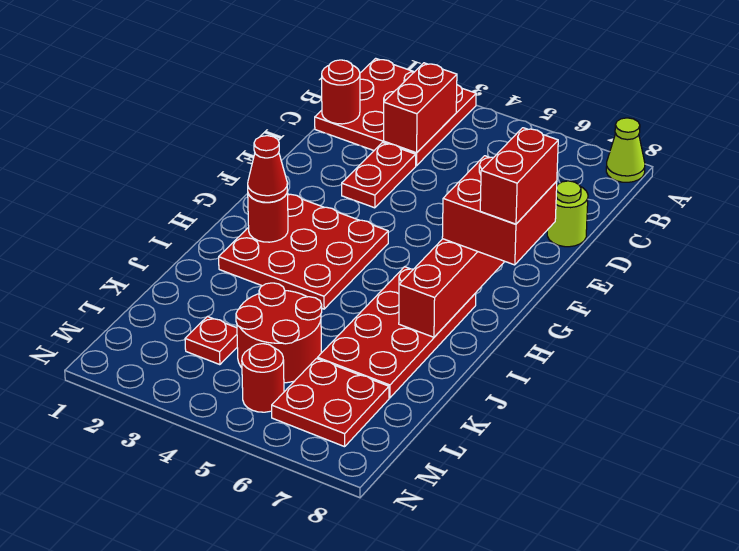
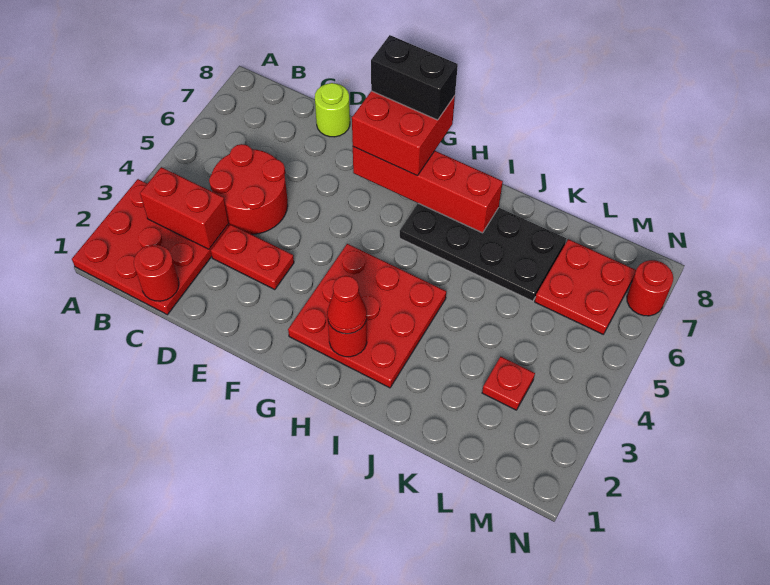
lime 1x1 cone [606,118,645,182] -> none
red 1x2 brick [480,128,558,224] -> black 1x2 brick [371,35,458,120]
red 2x4 plate [318,267,476,398] -> black 2x4 plate [400,203,566,301]
red 2x2 round brick [236,283,322,383] -> red 2x2 round brick moved to [209,144,288,234]
red 1x1 round brick [242,344,284,412] -> red 1x1 round brick moved to [627,260,673,316]

